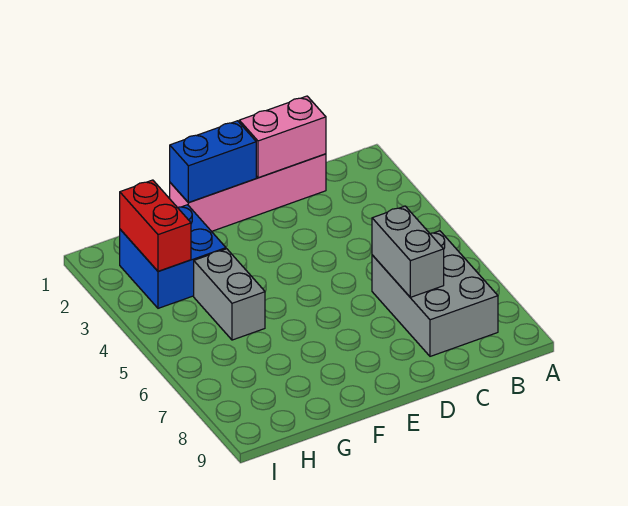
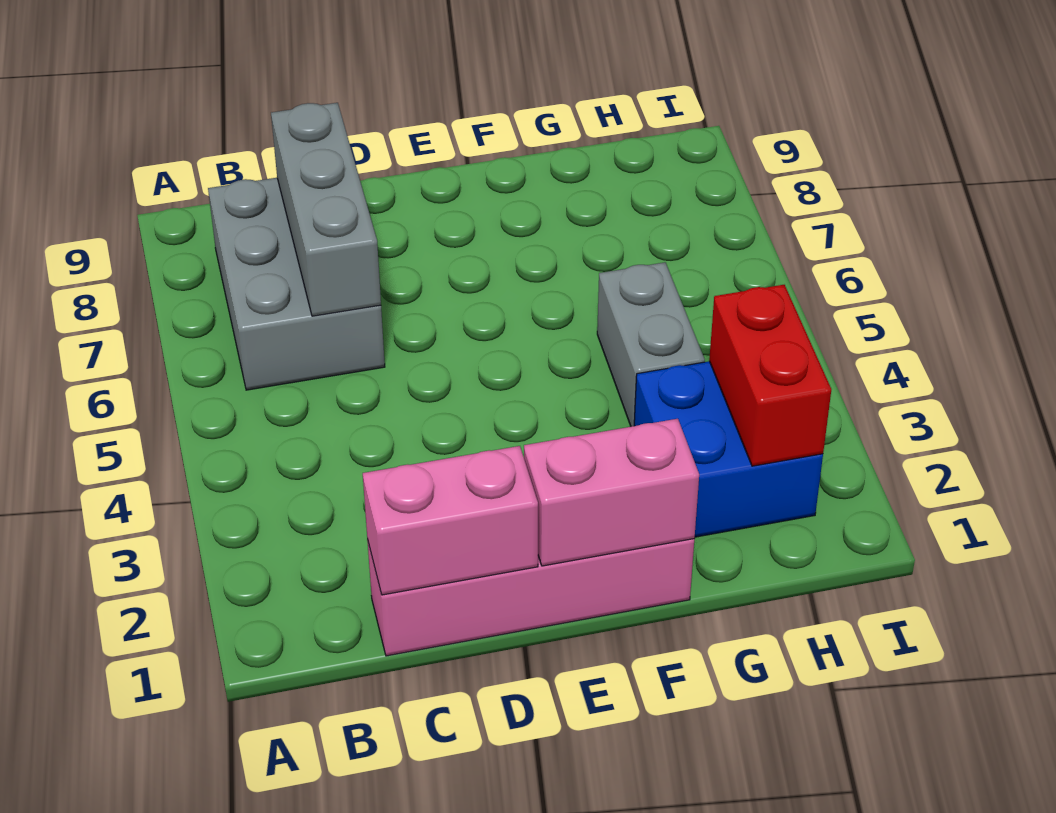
grey 1x2 brick [372,206,444,297] -> grey 1x3 brick [271,103,381,316]
blue 1x2 brick [170,121,256,202] -> pink 1x2 brick [524,419,699,566]

